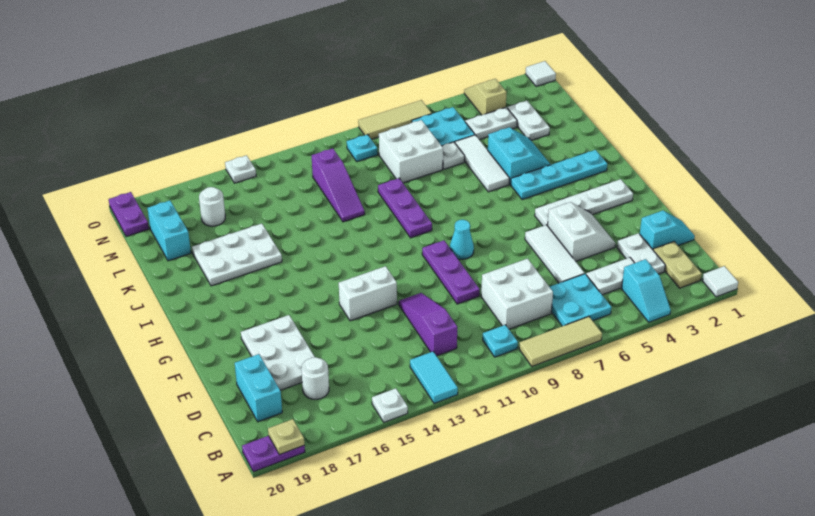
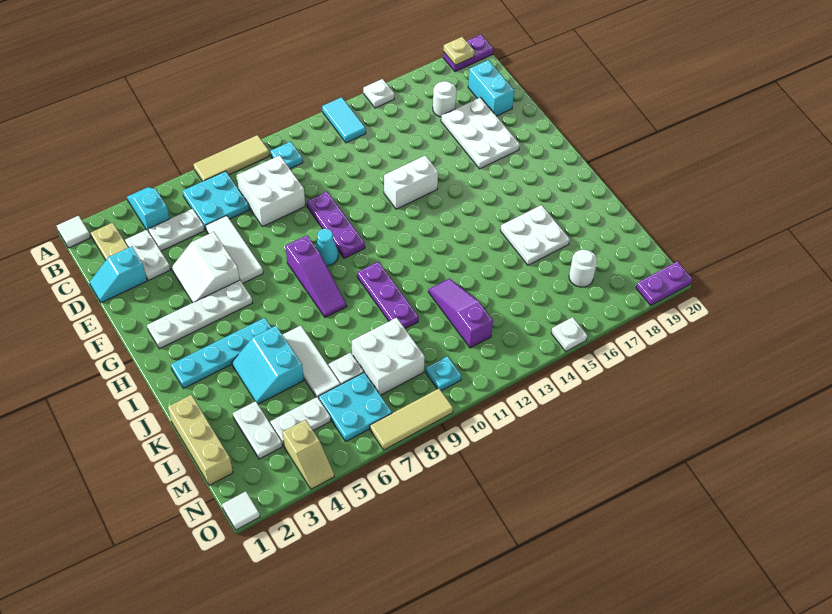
purple 1x3 slope [399,293,457,356] -> purple 1x3 slope moved to [286,235,347,317]
white 2x3 plate [192,224,282,286] -> white 2x2 plate [500,205,570,265]
none -> tan 1x3 brick [168,395,233,485]
cyan 1x2 brick [148,201,191,261] -> none
purple 1x2 plate [109,192,149,237] -> purple 1x2 plate turned to [636,261,692,305]

